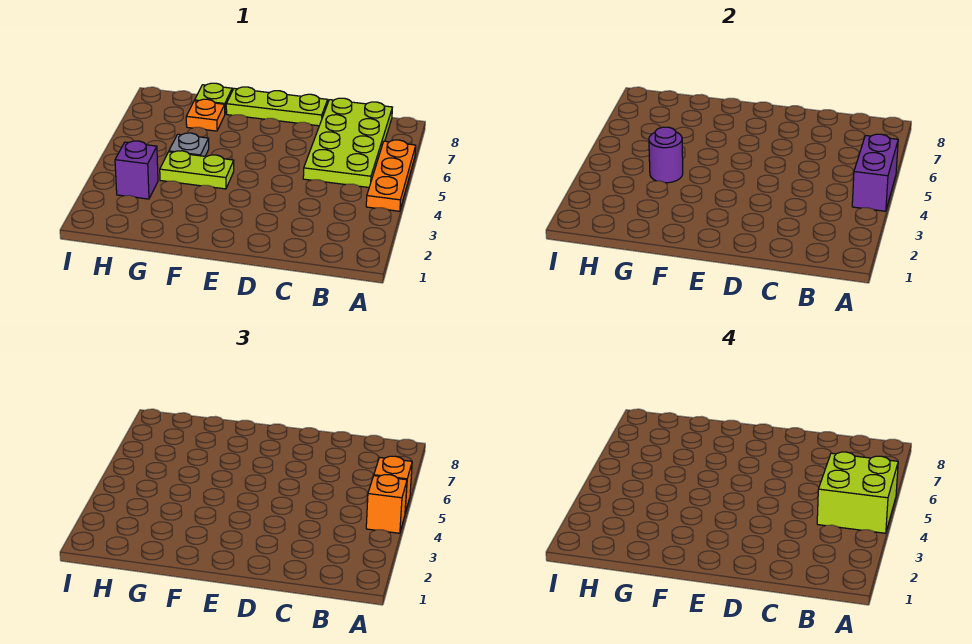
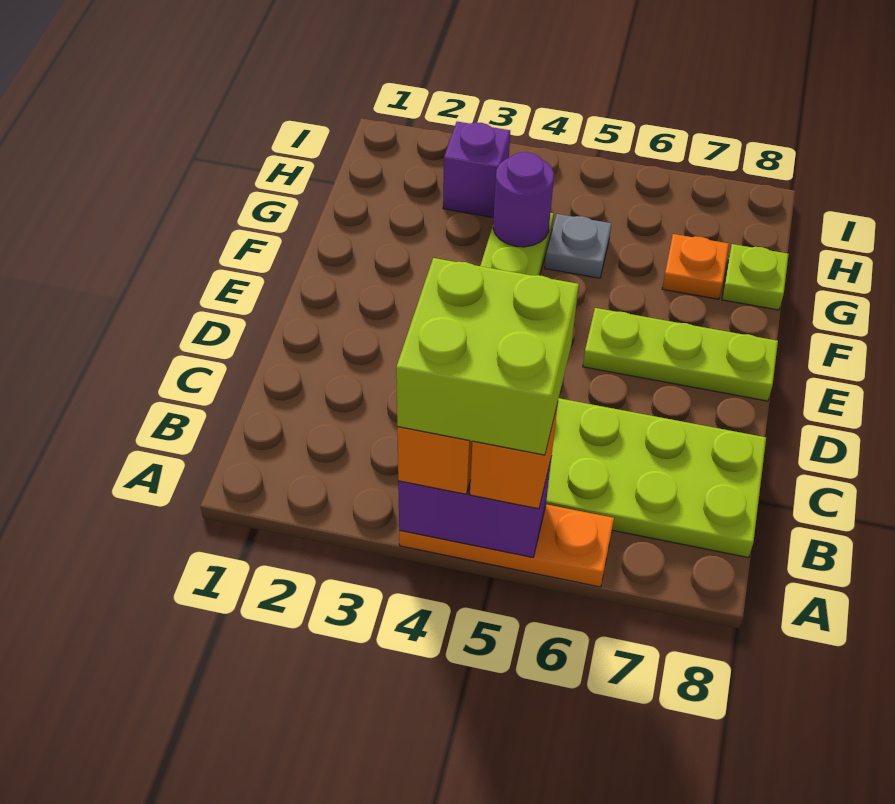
lime 1x3 plate [226,87,328,126] -> lime 1x3 plate turned to [583,308,778,401]

